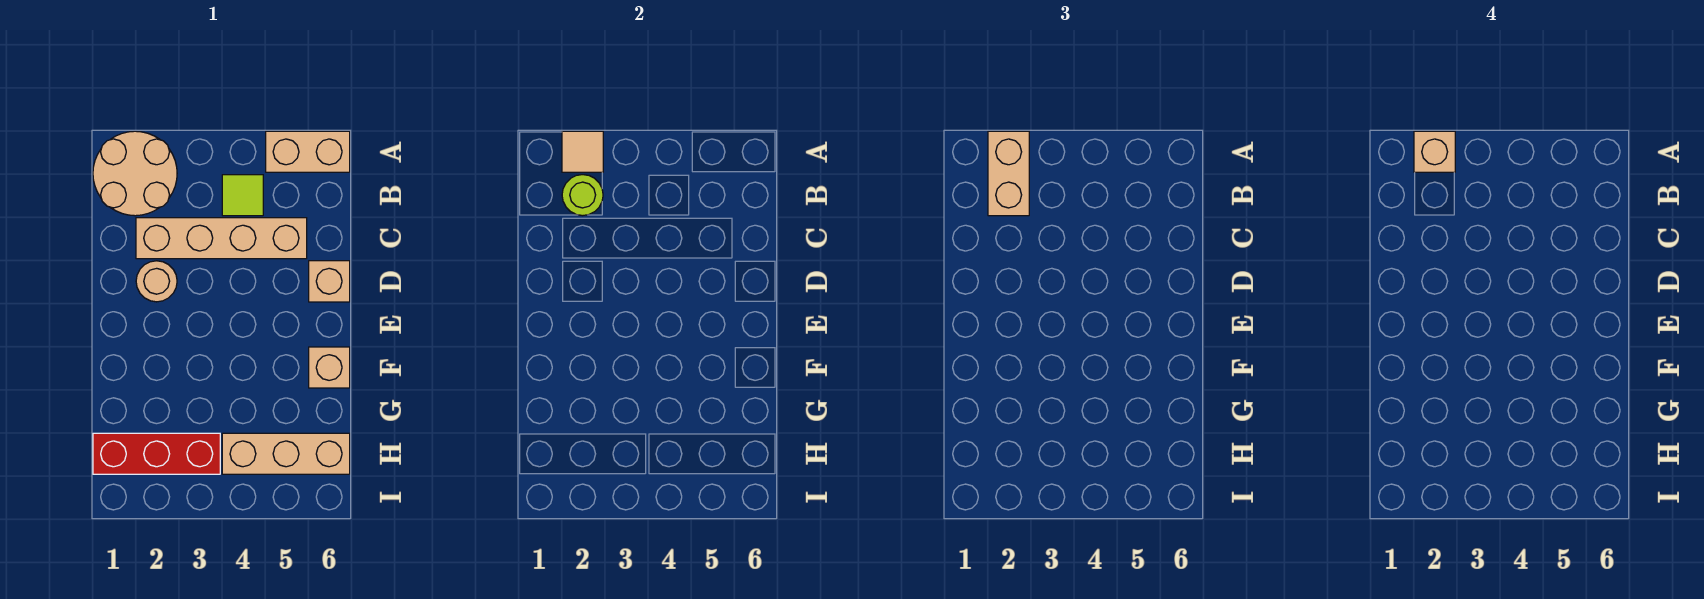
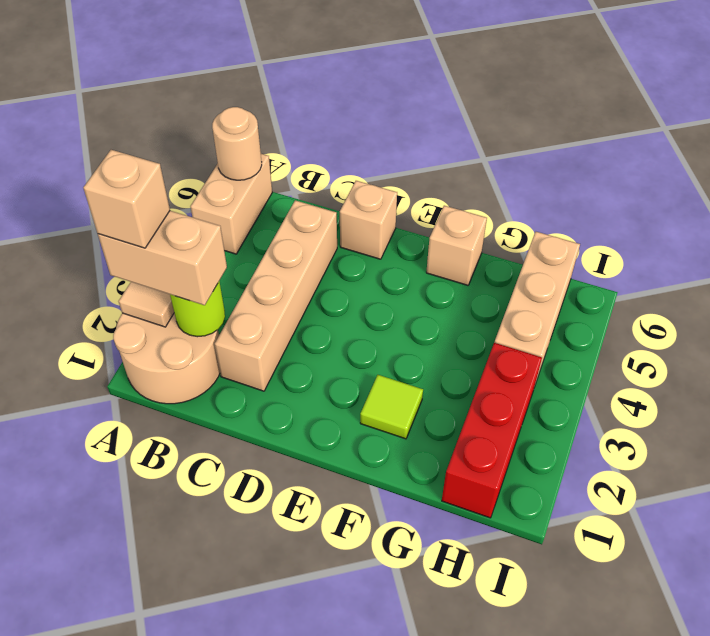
lime 1x1 tile [222,175,263,216] -> lime 1x1 tile moved to [360,375,423,439]
tan 1x1 round brick [136,261,177,302] -> tan 1x1 round brick moved to [212,107,262,180]

